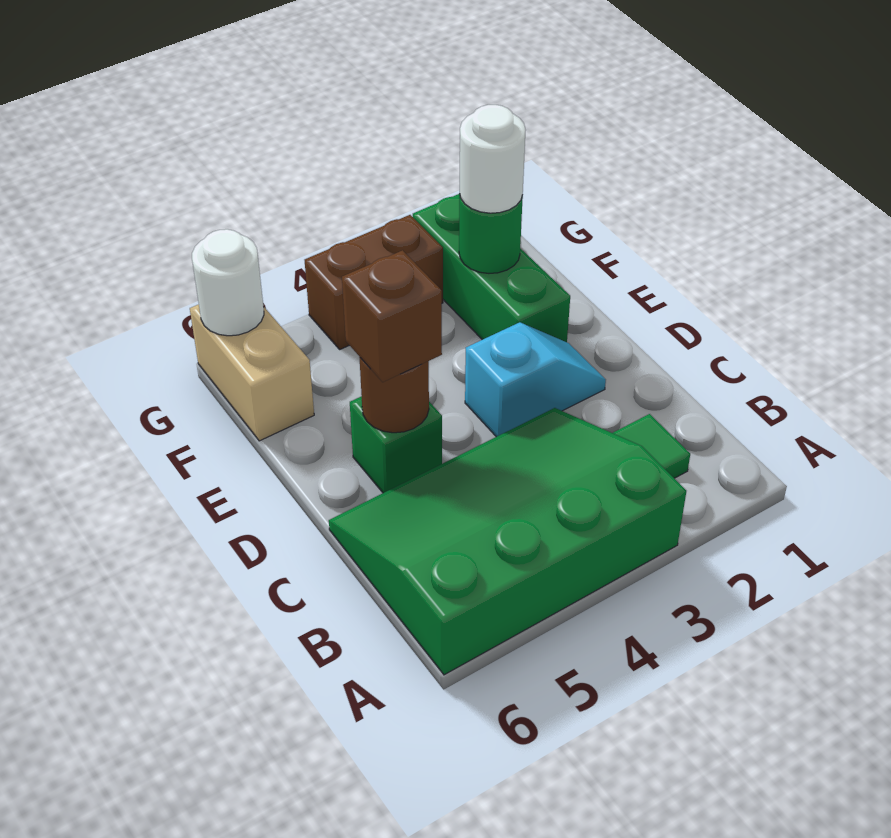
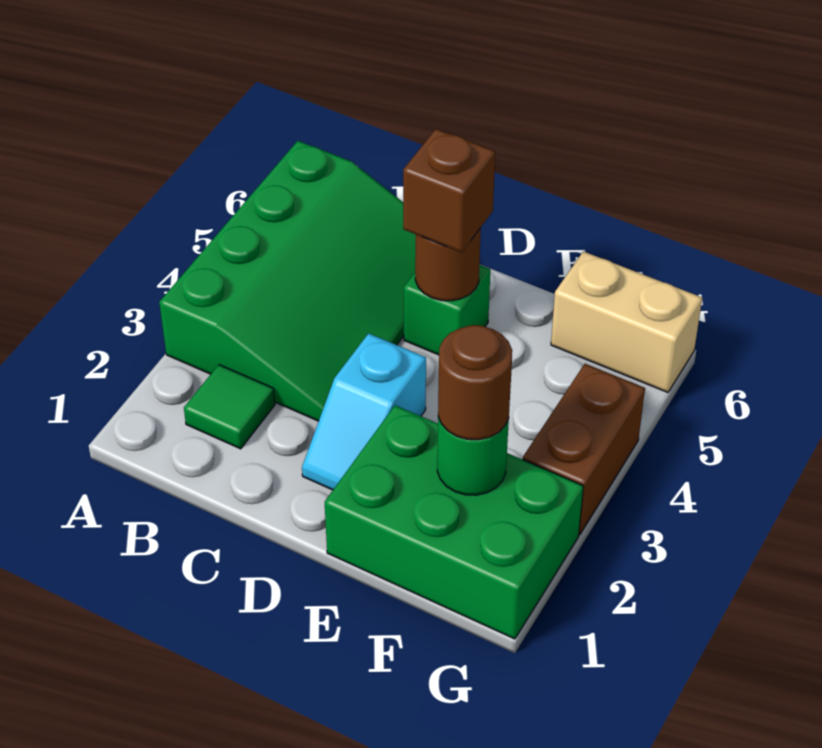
green 1x3 brick [413,194,570,342] -> green 2x3 brick [325,405,583,639]
white 1x1 round brick [460,105,525,213] -> brown 1x1 round brick [438,325,512,440]
white 1x1 round brick [192,229,264,336] -> none

